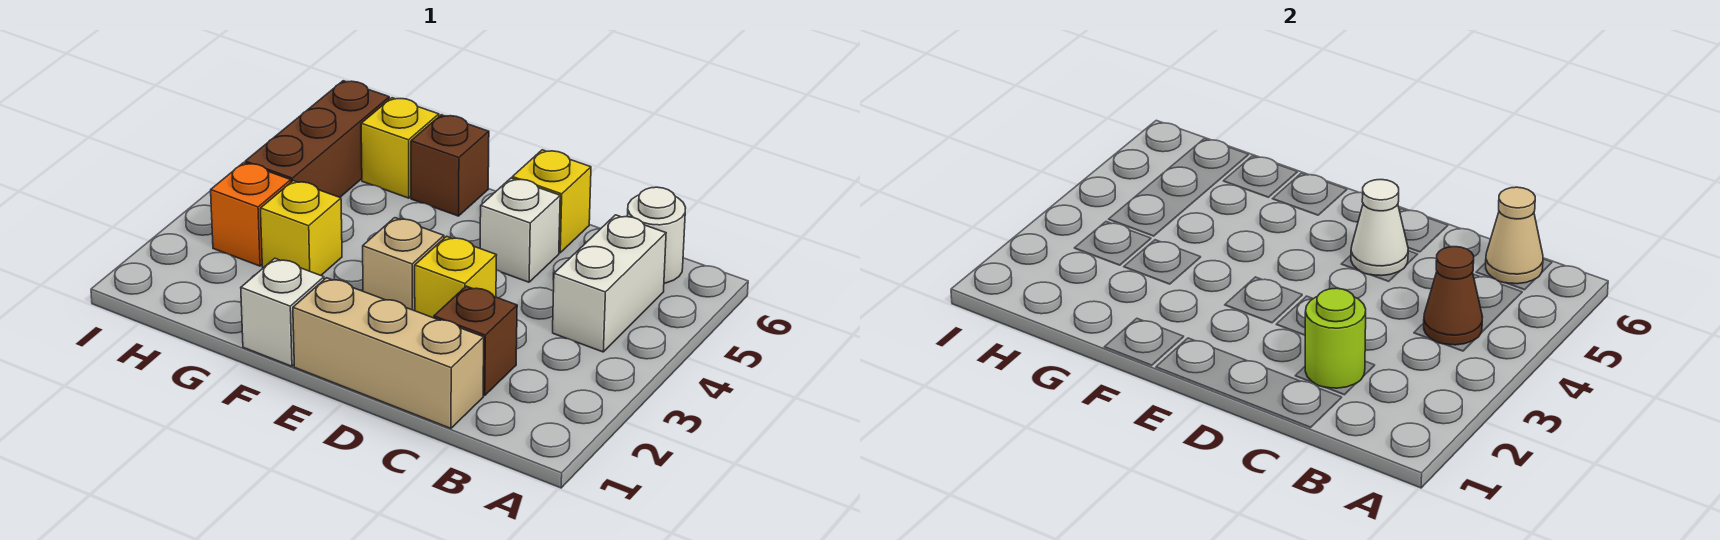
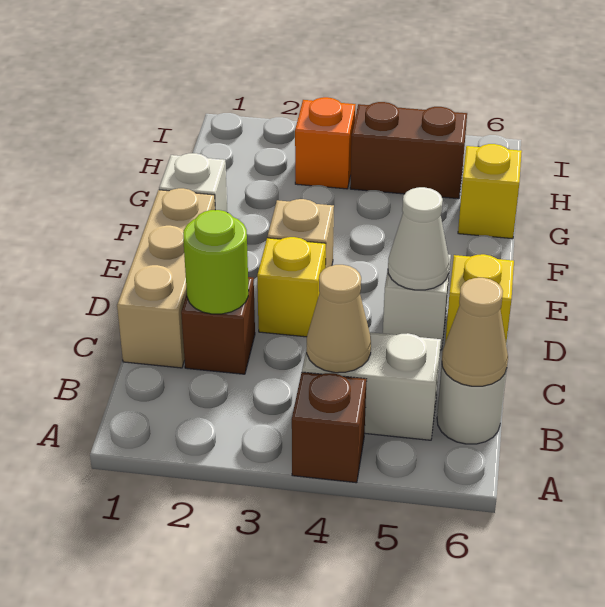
brown 1x1 cone [1424,247,1482,345] -> tan 1x1 cone [307,265,371,373]
brown 1x1 brick [411,115,489,216] -> brown 1x1 brick moved to [292,372,367,483]
yellow 1x1 brick [261,181,342,275] -> none
brown 1x3 brick [245,81,390,197] -> brown 1x2 brick [350,102,467,199]

